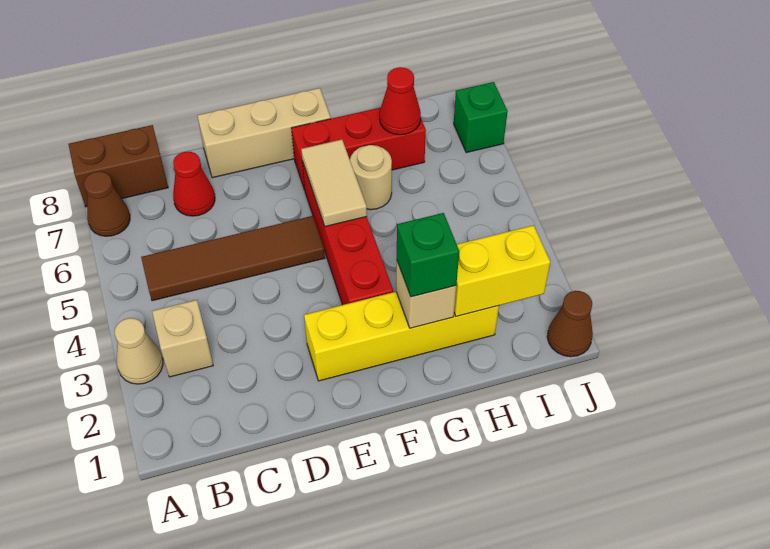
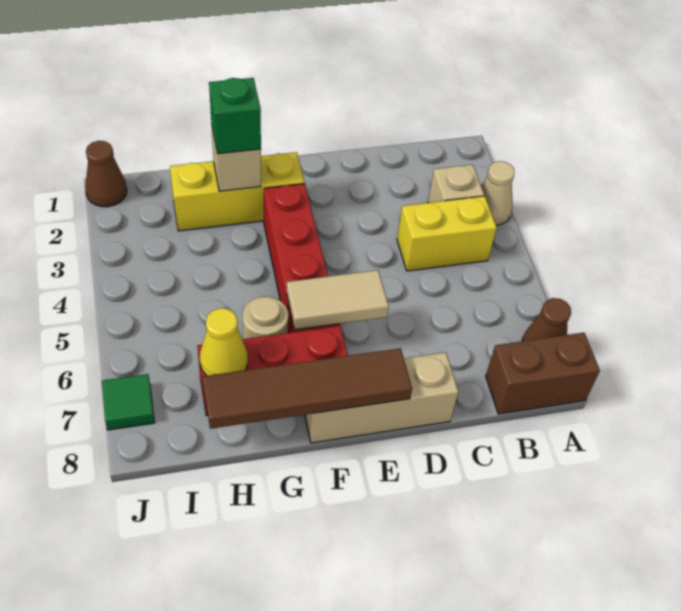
brown 1x4 tile [141,216,325,301] -> brown 1x4 tile moved to [203,348,412,429]
red 1x1 cone [173,152,215,216] -> none
yellow 1x4 brick [304,292,499,381] -> yellow 1x3 brick [170,152,304,231]
tan 1x2 tile [301,140,367,226] -> tan 1x2 tile turned to [287,270,389,330]
yellow 1x2 brick [454,225,550,316] -> yellow 1x2 brick moved to [397,196,497,271]
red 1x1 cone [379,67,421,135] -> yellow 1x1 cone [200,308,248,376]
green 1x1 brick [454,82,508,153] -> green 1x1 tile [102,374,155,430]

